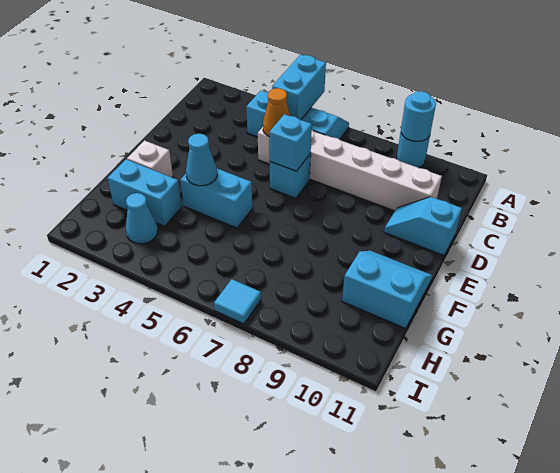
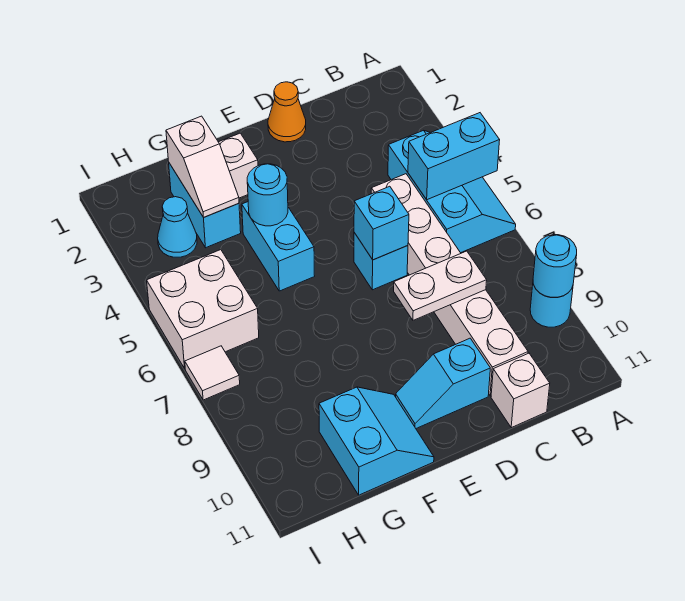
orange 1x1 cone [263,88,290,136] -> orange 1x1 cone moved to [268,82,306,142]
none -> white 1x2 plate [394,251,487,320]
none -> white 1x1 brick [491,353,550,428]
cyan 1x2 slope [384,197,462,255] -> cyan 1x2 slope turned to [396,338,490,428]
cyan 1x1 cone [186,133,217,186] -> cyan 1x1 round brick [247,164,288,226]
none -> white 1x2 slope [166,116,239,217]
none -> white 2x2 brick [147,250,259,369]
cyan 1x1 tile [214,279,261,324] -> white 1x1 tile [185,346,240,400]

